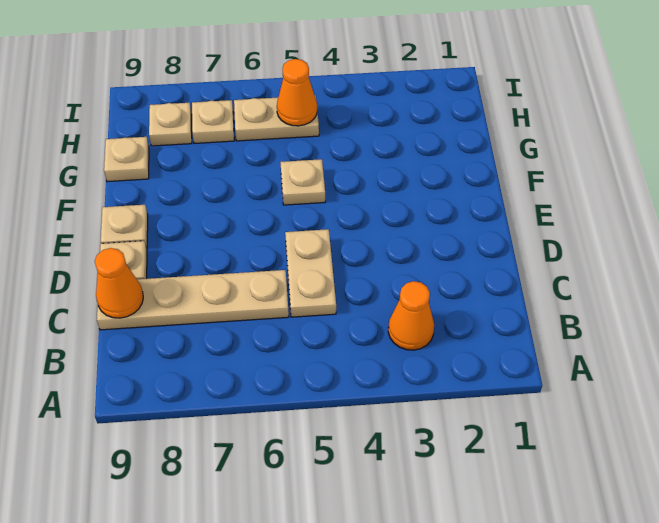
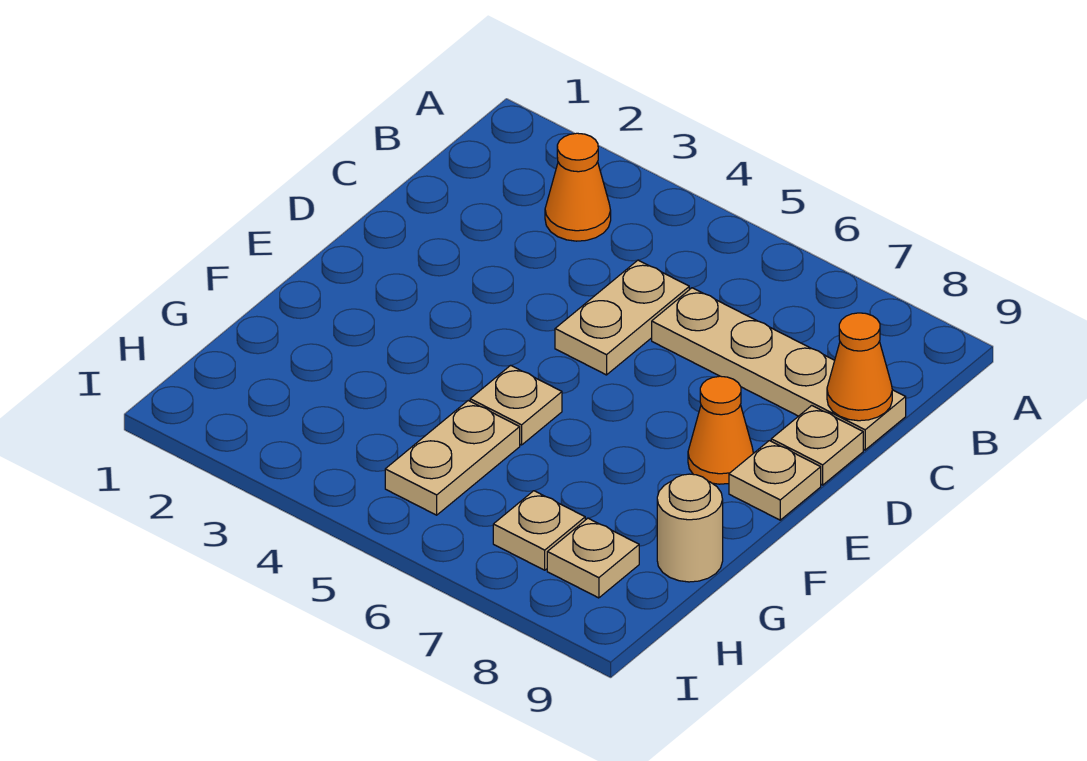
tan 1x1 plate [104,137,149,182] -> tan 1x1 round brick [657,474,723,582]
tan 1x2 plate [234,95,319,141] -> tan 1x2 plate turned to [385,400,520,515]
orange 1x1 cone [277,59,317,126] -> orange 1x1 cone moved to [688,376,753,484]

